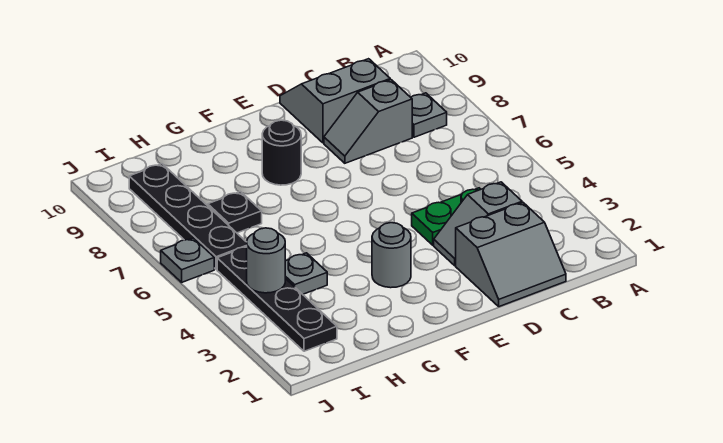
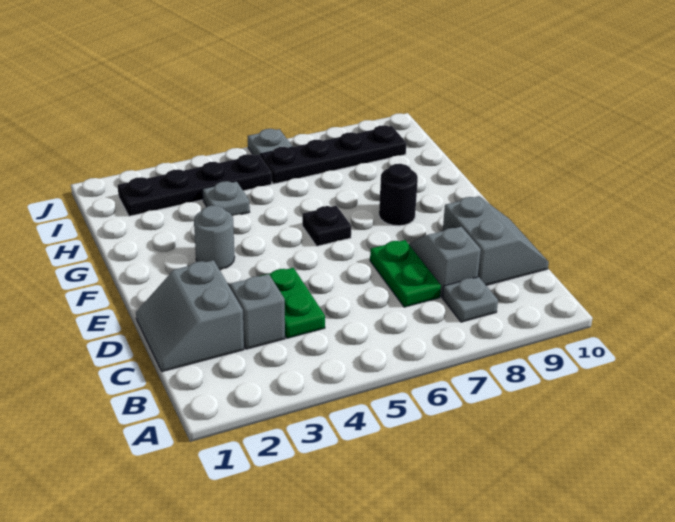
none -> green 1x2 plate [370,240,441,307]
black 1x1 plate [208,192,262,233] -> black 1x1 plate moved to [302,206,351,246]
grey 1x1 round brick [247,228,286,293] -> none

